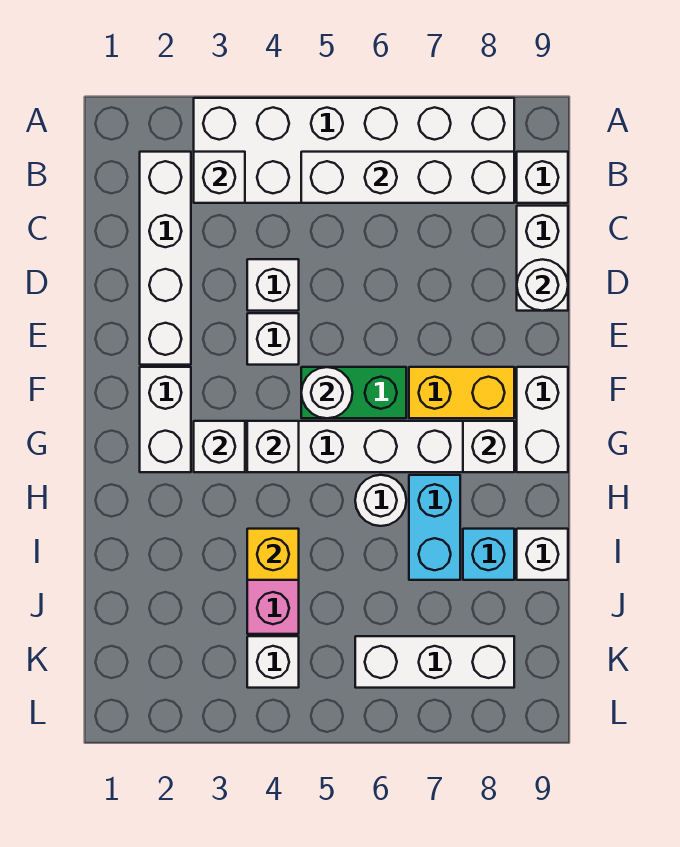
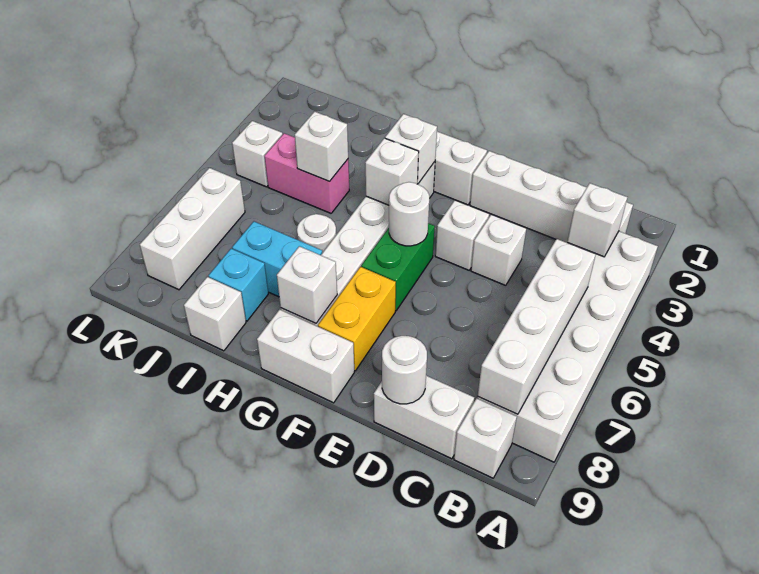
yellow 1x1 brick [247,529,299,580] -> white 1x1 brick [295,112,348,182]

